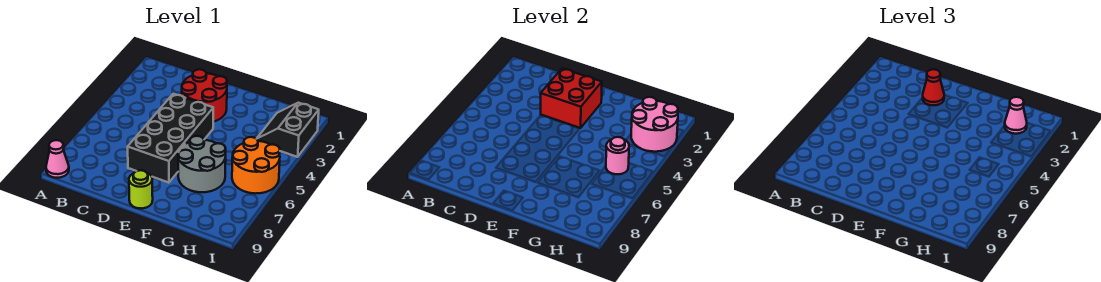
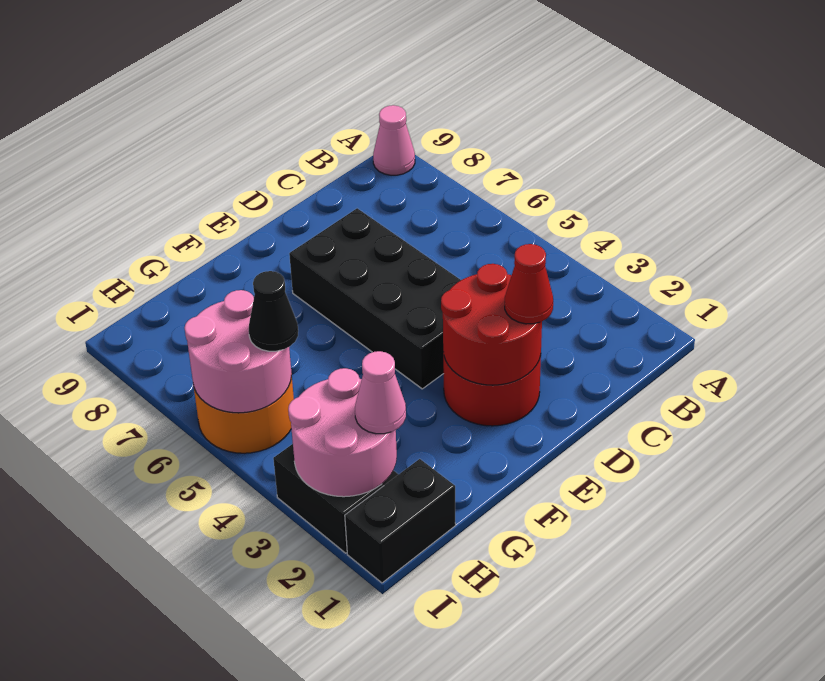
red 2x2 brick [541,68,602,128] -> red 2x2 round brick [441,264,542,385]
lime 1x1 round brick [129,170,153,208] -> none
grey 2x2 round brick [178,136,226,192] -> none
none -> black 1x2 brick [345,459,456,583]
pink 1x1 round brick [606,137,629,174] -> pink 2x2 round brick [185,290,291,413]
none -> black 1x1 cone [249,271,298,351]

